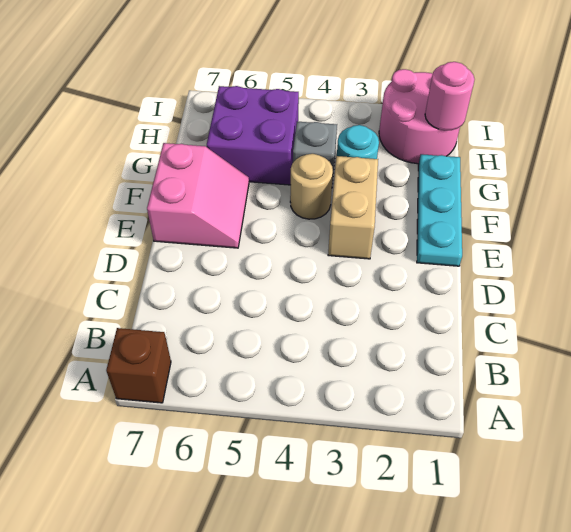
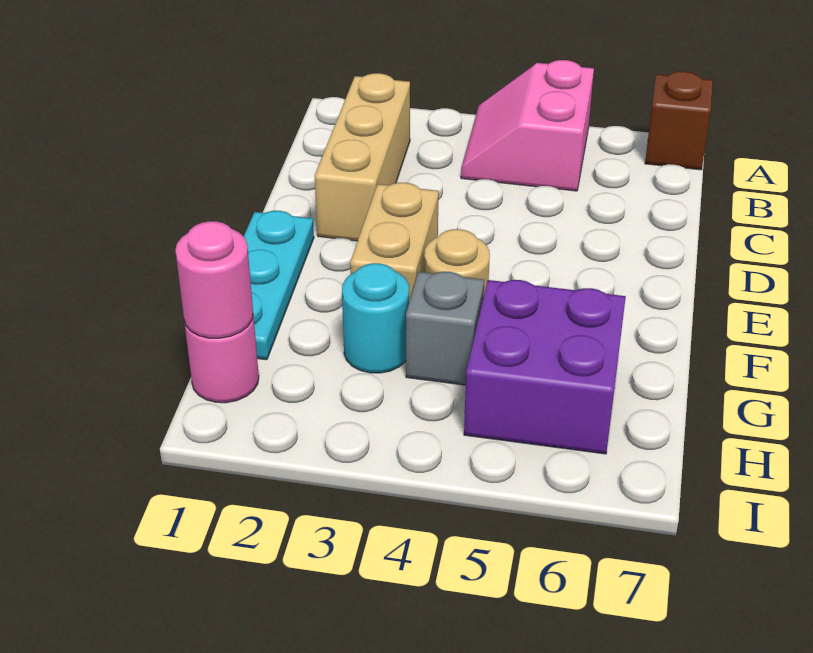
none -> tan 1x3 brick [315,73,410,241]
pink 2x2 slope [147,143,249,248] -> pink 2x2 slope moved to [461,60,594,191]
pink 2x2 round brick [379,69,460,164] -> pink 1x1 round brick [184,316,259,403]

